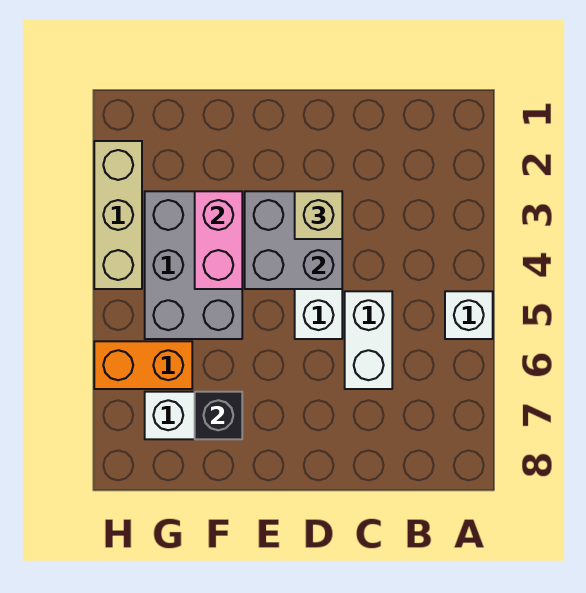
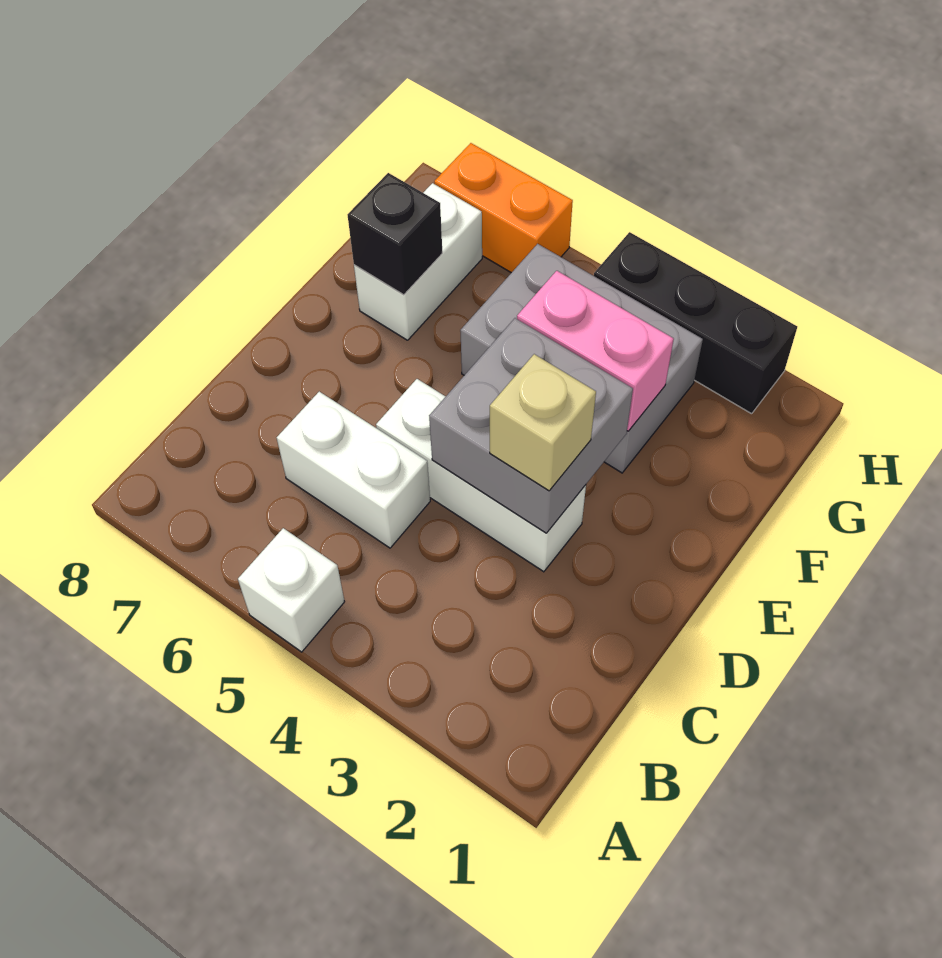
orange 1x2 brick [94,341,192,389] -> orange 1x2 brick turned to [434,143,573,273]
tan 1x3 brick [94,141,142,289] -> black 1x3 brick [594,232,797,414]

